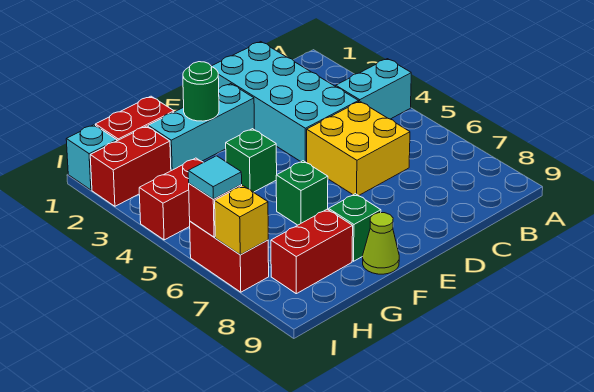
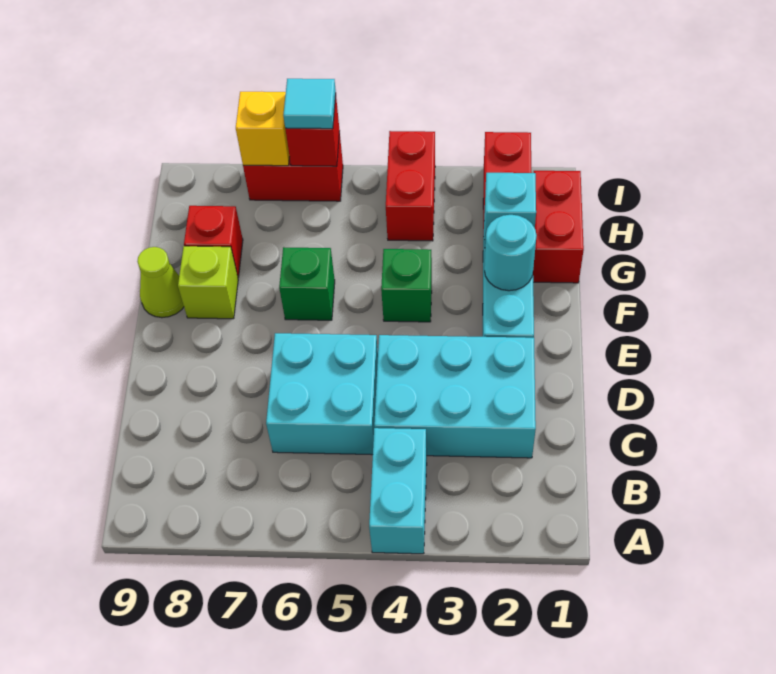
cyan 2x4 brick [212,42,358,163] -> cyan 2x3 brick [374,335,536,458]
yellow 2x2 brick [307,101,410,196] -> cyan 2x2 brick [266,333,378,455]
green 1x1 round brick [183,62,219,121] -> cyan 1x1 round brick [484,215,537,291]
green 1x1 brick [329,194,381,261] -> lime 1x1 brick [178,246,238,319]
red 1x2 brick [271,209,353,294] -> red 1x1 brick [184,206,243,277]
cyan 1x1 brick [66,125,117,190] -> cyan 1x1 brick moved to [484,173,536,248]

